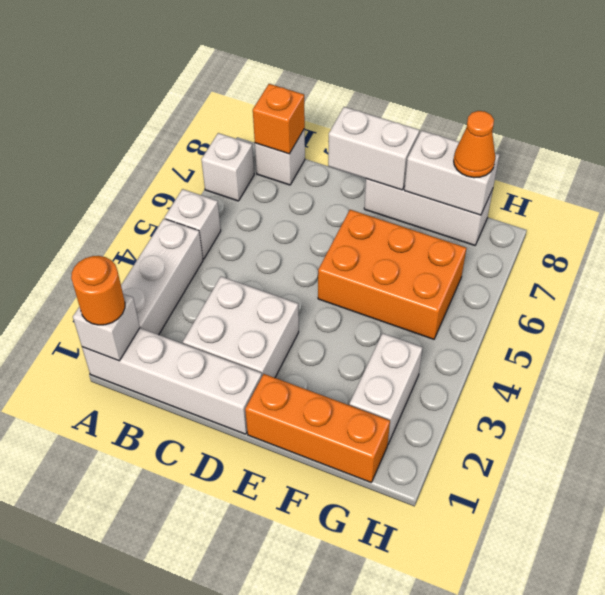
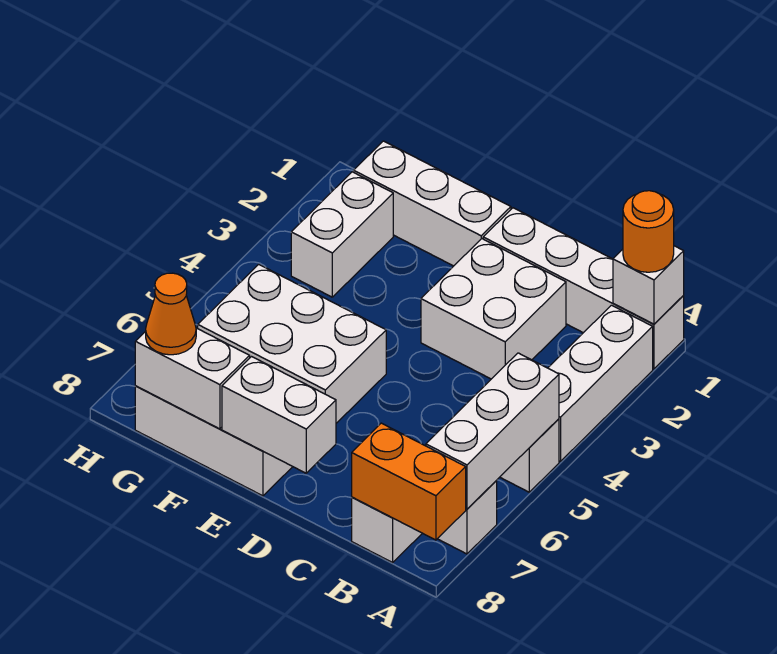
none -> white 1x3 brick [426,353,559,509]
orange 1x1 brick [253,84,305,154] -> orange 1x2 brick [352,423,466,540]
orange 1x3 brick [245,374,390,482] -> white 1x3 brick [354,141,511,266]
orange 2x3 brick [318,210,466,339] -> white 2x3 brick [198,264,386,423]

